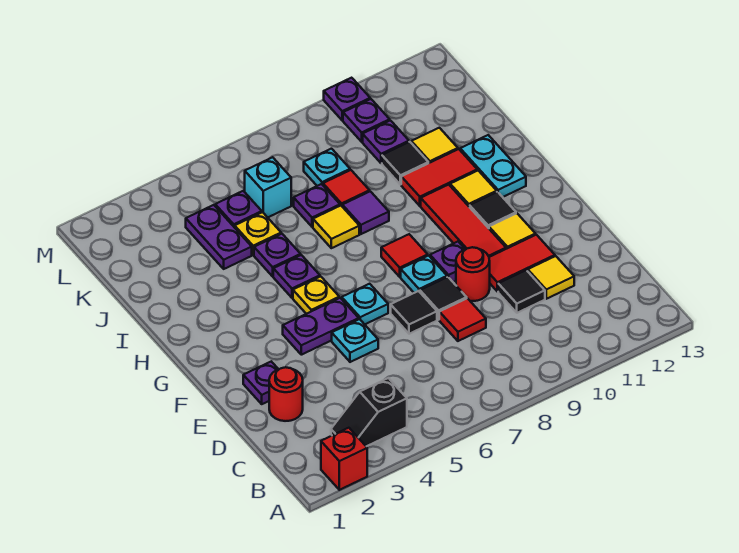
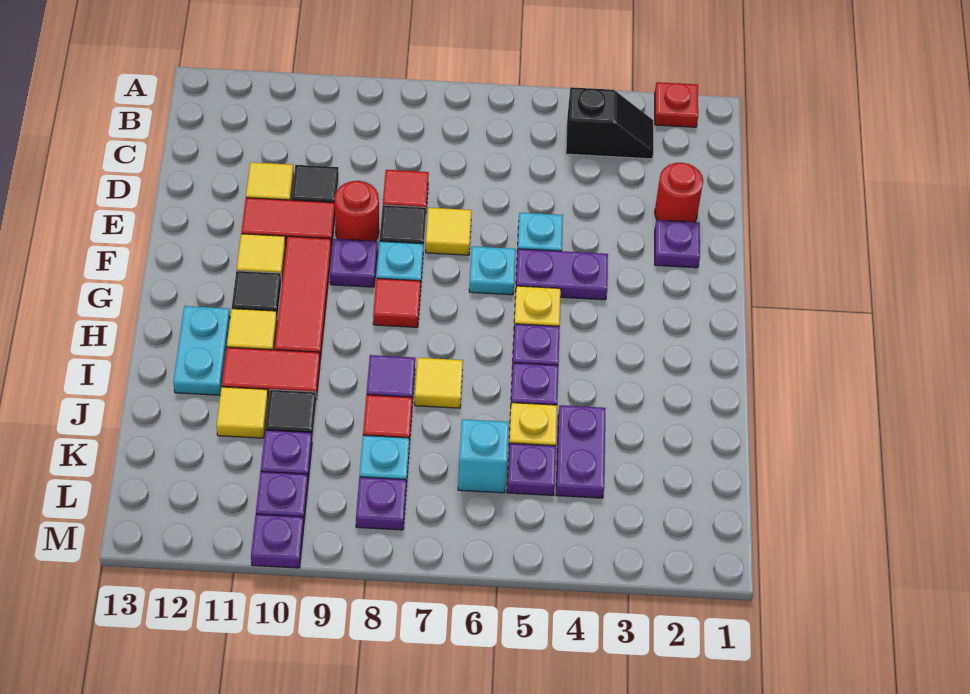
red 1x1 brick [321,428,367,490] -> red 1x1 plate [655,82,698,127]
black 1x1 tile [391,291,437,334] -> yellow 1x1 tile [426,208,472,255]
purple 1x1 plate [294,184,340,227] -> purple 1x1 plate moved to [356,477,406,530]

